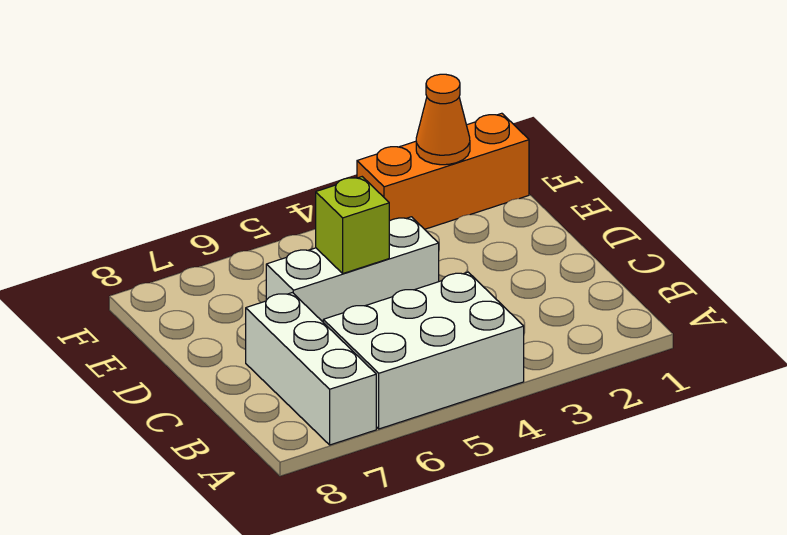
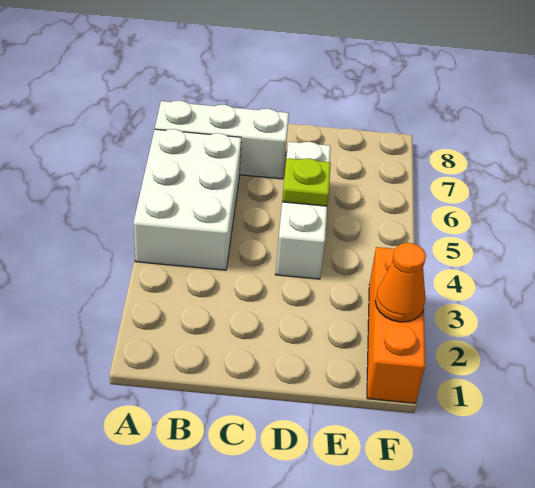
lime 1x1 brick [316,177,389,273] -> lime 1x1 plate [282,158,331,206]

